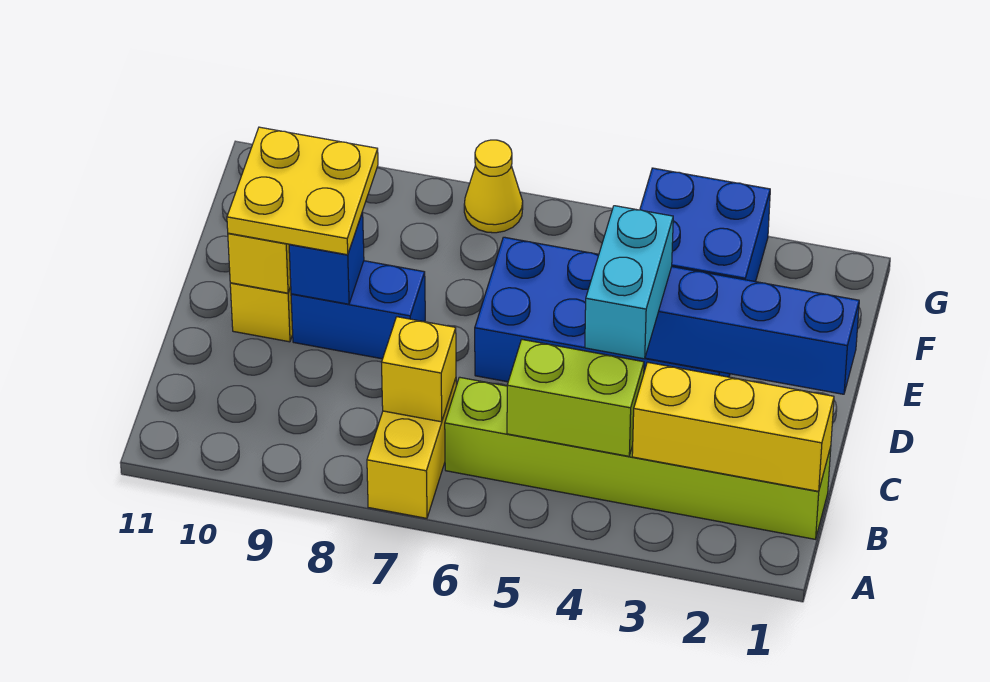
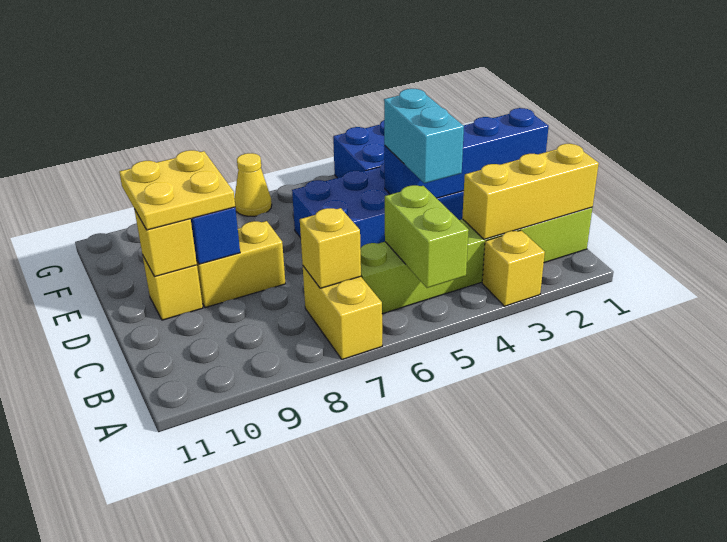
none -> yellow 1x1 brick [482,230,545,306]
lime 1x2 brick [507,340,644,456] -> lime 1x2 brick turned to [385,185,469,288]
blue 1x2 brick [291,261,425,359] -> yellow 1x2 brick [197,221,285,308]

